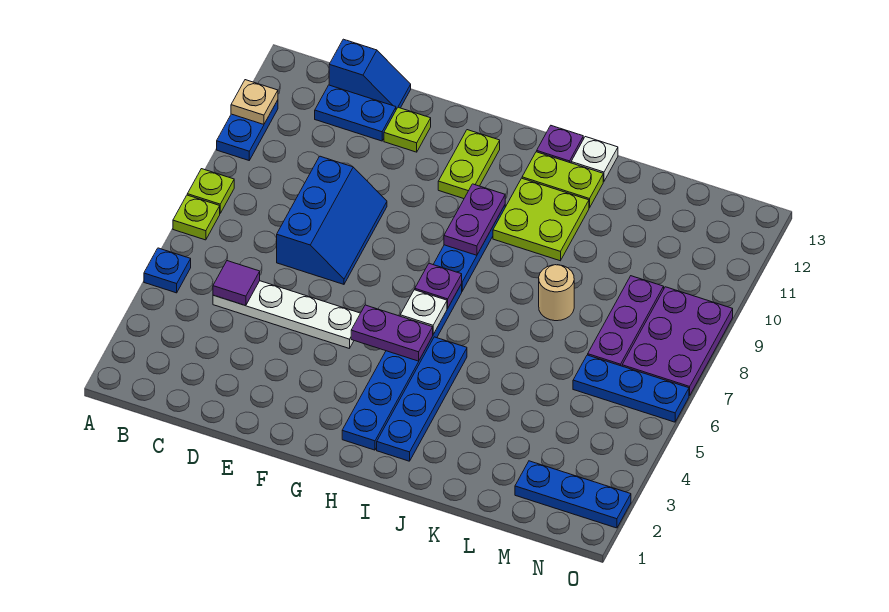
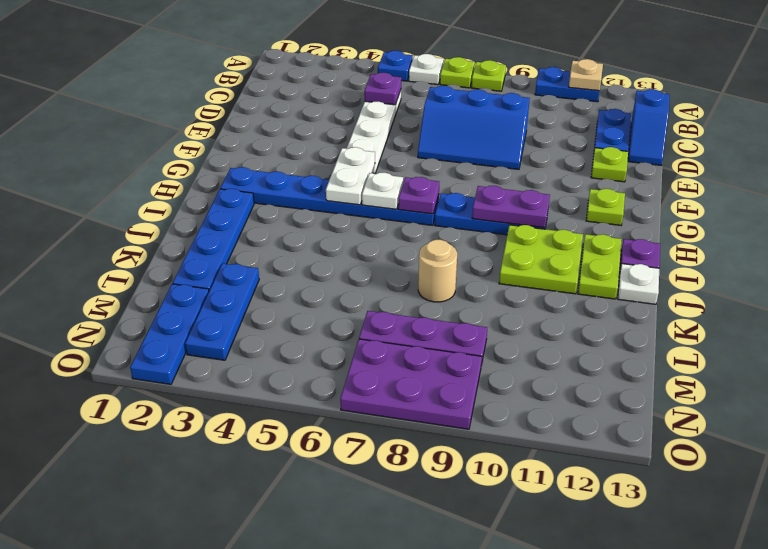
none -> white 1x1 plate [409,54,444,85]
purple 1x1 tile [213,261,260,306] -> purple 1x1 plate [364,73,401,105]
purple 1x2 plate [351,305,433,361] -> white 1x2 plate [326,147,375,205]
lime 1x2 plate [438,130,500,199] -> lime 1x1 plate [586,189,625,225]
blue 1x4 plate [377,337,467,461] -> blue 1x4 plate turned to [173,189,254,291]
blue 1x3 plate [573,355,689,422] -> blue 1x3 plate moved to [185,264,259,360]

